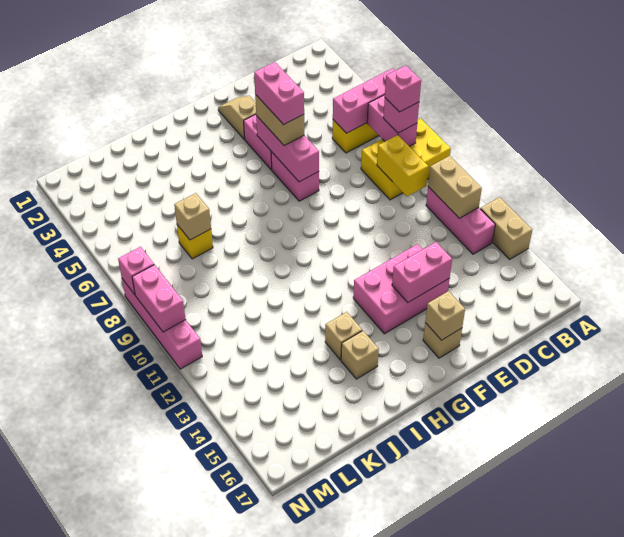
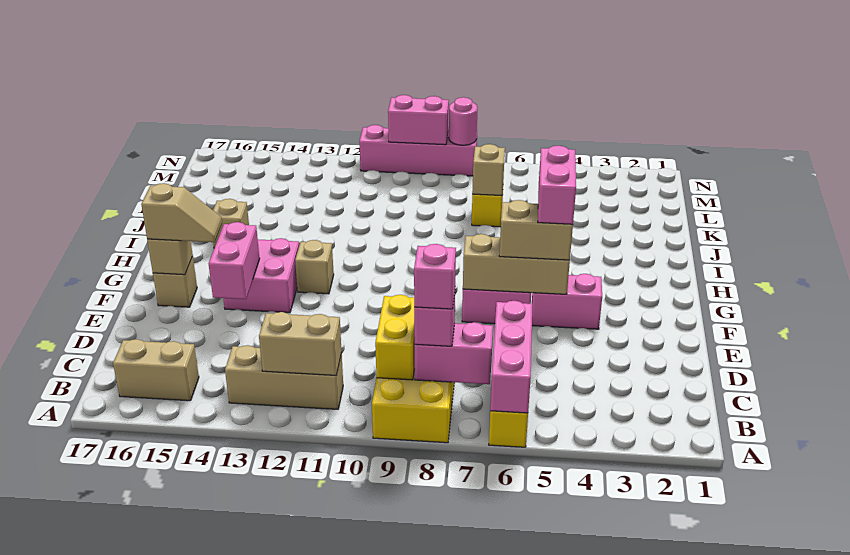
tan 1x2 brick [480,197,532,259] -> tan 1x2 brick moved to [113,339,199,401]
pink 1x3 brick [426,187,495,254] -> tan 1x3 brick [225,345,343,409]
yellow 1x2 brick [377,135,428,196] -> yellow 1x2 brick turned to [375,295,415,380]
pink 2x3 brick [353,244,450,334] -> pink 2x2 brick [223,238,299,313]
tan 1x2 slope [218,96,256,139] -> tan 1x2 slope moved to [141,183,222,242]
pink 1x3 brick [256,116,319,182] -> tan 1x3 brick [463,234,570,294]
pink 1x2 brick [254,62,304,125] -> pink 1x2 brick turned to [538,146,576,224]
tan 1x1 brick [325,312,362,360] -> tan 1x1 brick moved to [295,240,334,294]
pink 1x1 brick [118,247,154,295] -> pink 1x1 round brick [449,97,477,145]

